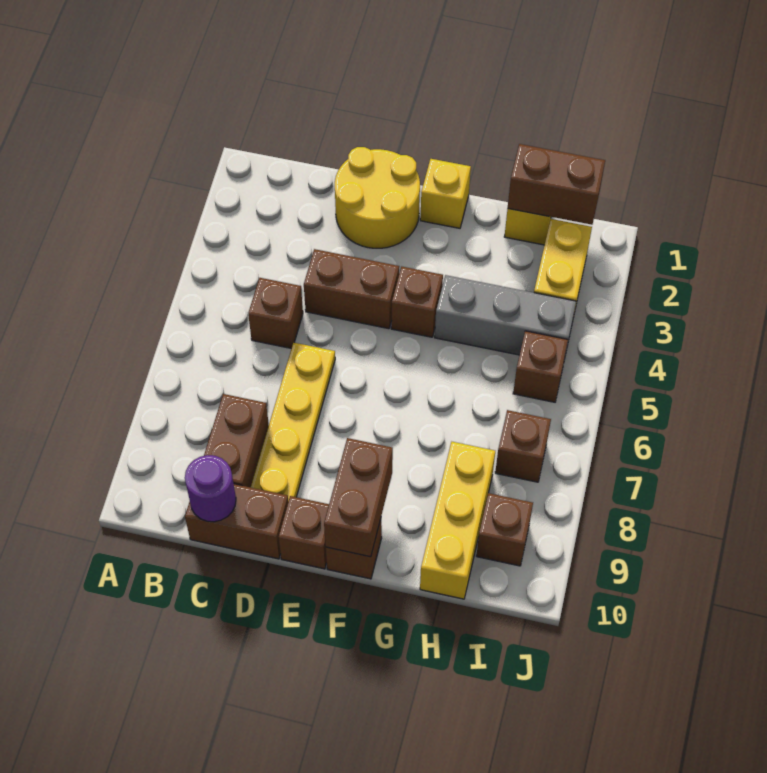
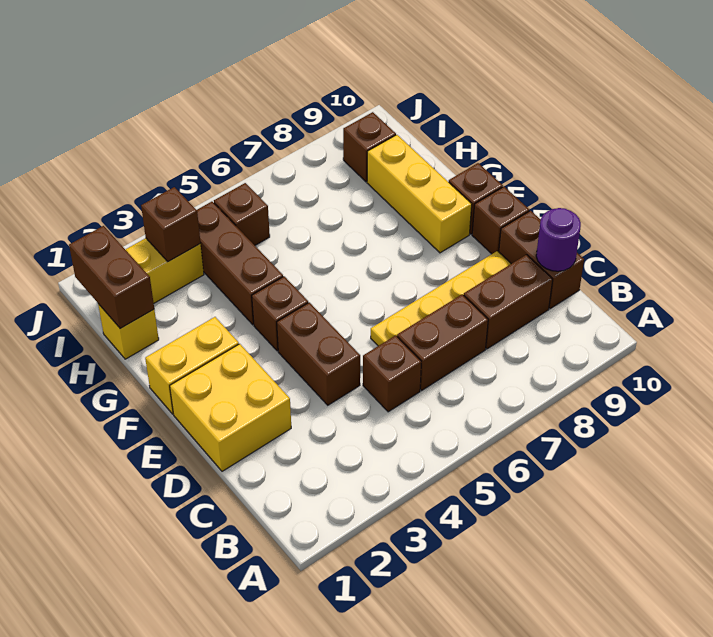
yellow 2x2 round brick [335,147,420,248] -> yellow 2x2 brick [170,344,291,471]
yellow 1x1 brick [420,159,471,228] -> yellow 1x2 brick [145,317,239,414]
brown 1x2 brick [324,438,393,557] -> brown 1x2 brick moved to [397,294,488,390]
grey 1x3 brick [435,275,576,355] -> brown 1x3 brick [197,202,283,325]
yellow 1x3 brick [420,442,495,599] -> yellow 1x3 brick turned to [367,135,472,253]
brown 1x1 brick [495,410,551,482] -> brown 1x1 brick moved to [141,187,200,262]

